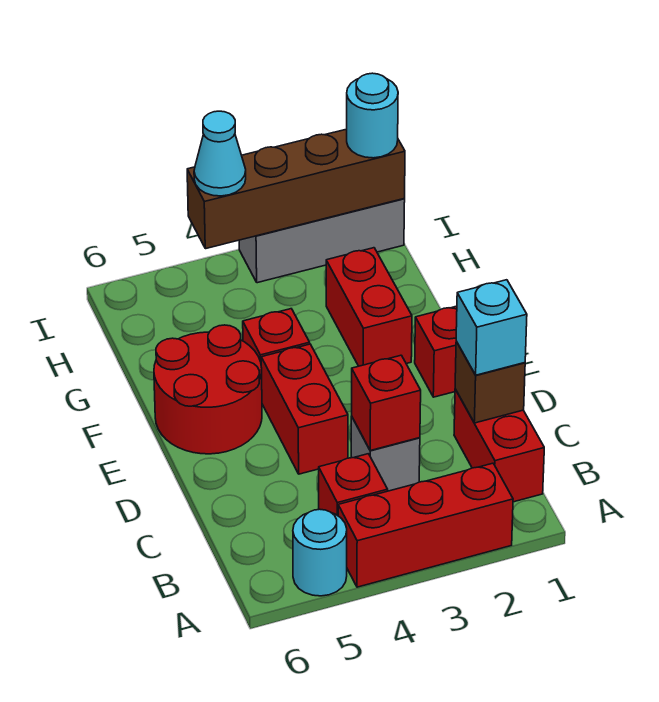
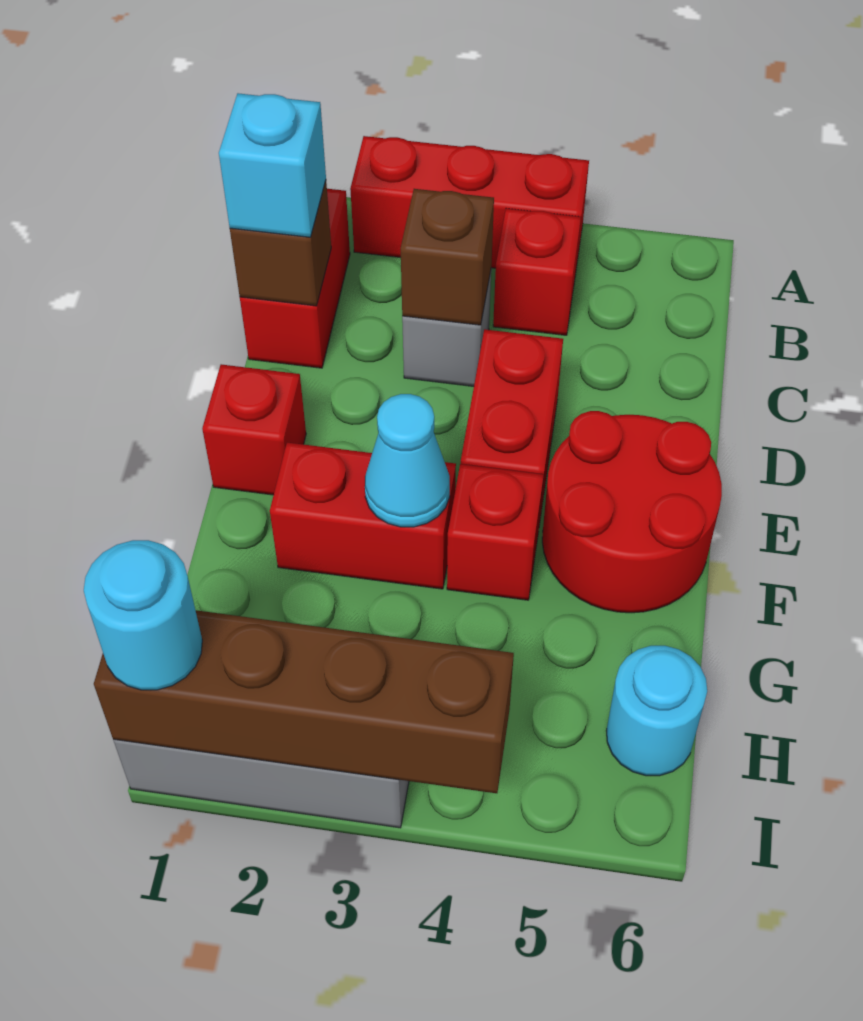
cyan 1x1 round brick [293,509,347,596] -> cyan 1x1 round brick moved to [606,646,707,776]
red 1x1 brick [352,355,421,451] -> brown 1x1 brick [401,189,494,325]
red 1x2 brick [326,248,412,366] -> red 1x2 brick turned to [270,443,456,589]
cyan 1x1 cone [194,111,246,196] -> cyan 1x1 cone moved to [365,394,450,527]

